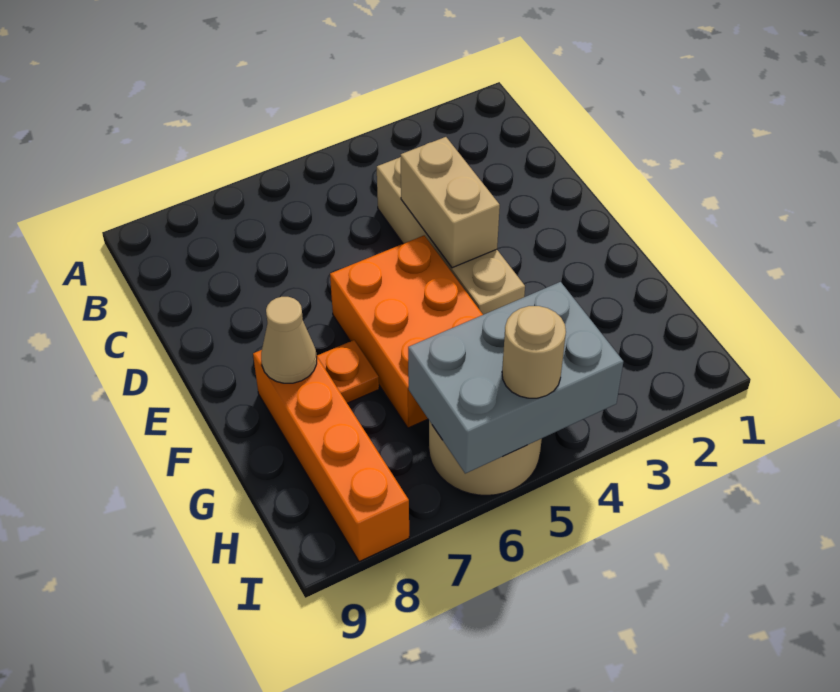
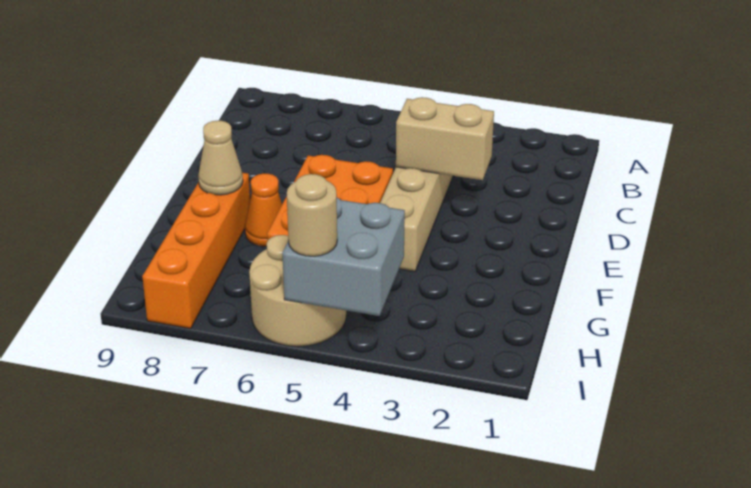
tan 1x2 brick [401,137,500,268] -> tan 1x2 brick turned to [396,97,494,180]
orange 1x1 plate [317,340,379,403] -> orange 1x1 cone [245,173,282,247]
grey 2x3 brick [408,282,623,474] -> grey 2x2 brick [282,198,405,316]

